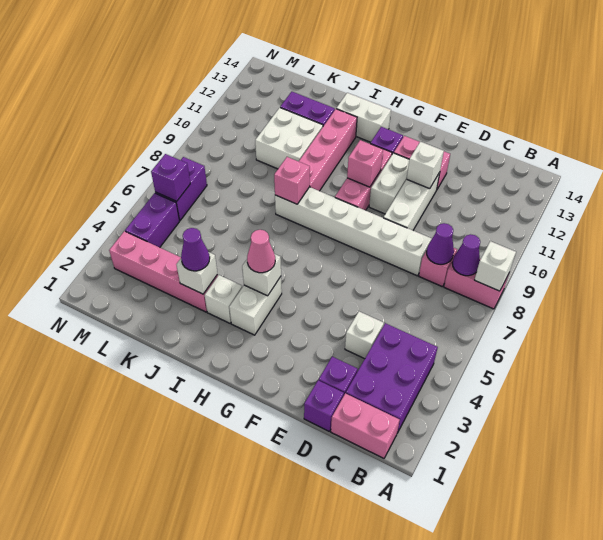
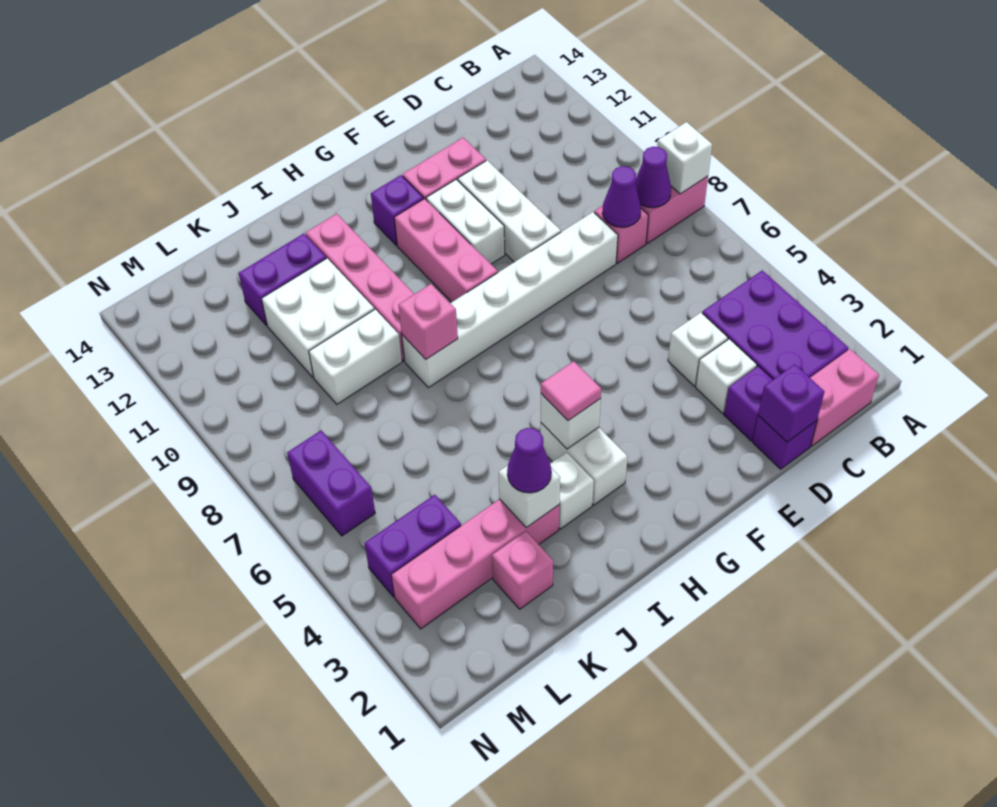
white 1x1 brick [407,142,444,189] -> white 1x1 brick moved to [696,339,757,413]
pink 1x1 brick [347,140,383,187] -> pink 1x1 brick moved to [492,531,553,609]
pink 1x1 cone [247,230,275,273] -> pink 1x1 tile [541,361,601,421]
white 1x2 brick [336,93,391,142] -> white 1x2 brick moved to [309,309,402,404]
purple 1x2 brick [125,193,179,247] -> purple 1x2 brick turned to [365,495,461,597]
purple 1x1 brick [151,154,190,201] -> purple 1x1 brick moved to [758,364,824,442]

